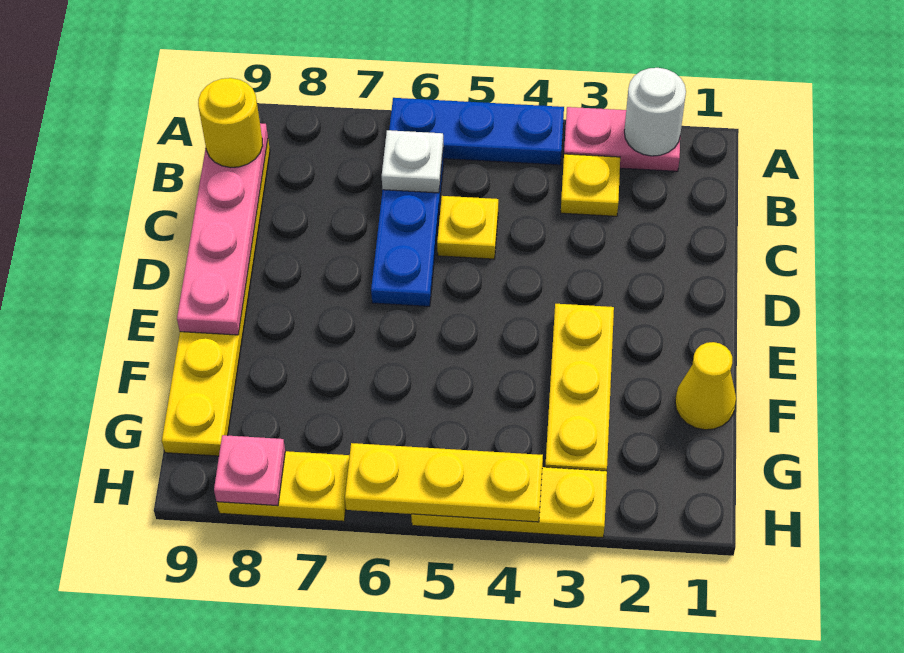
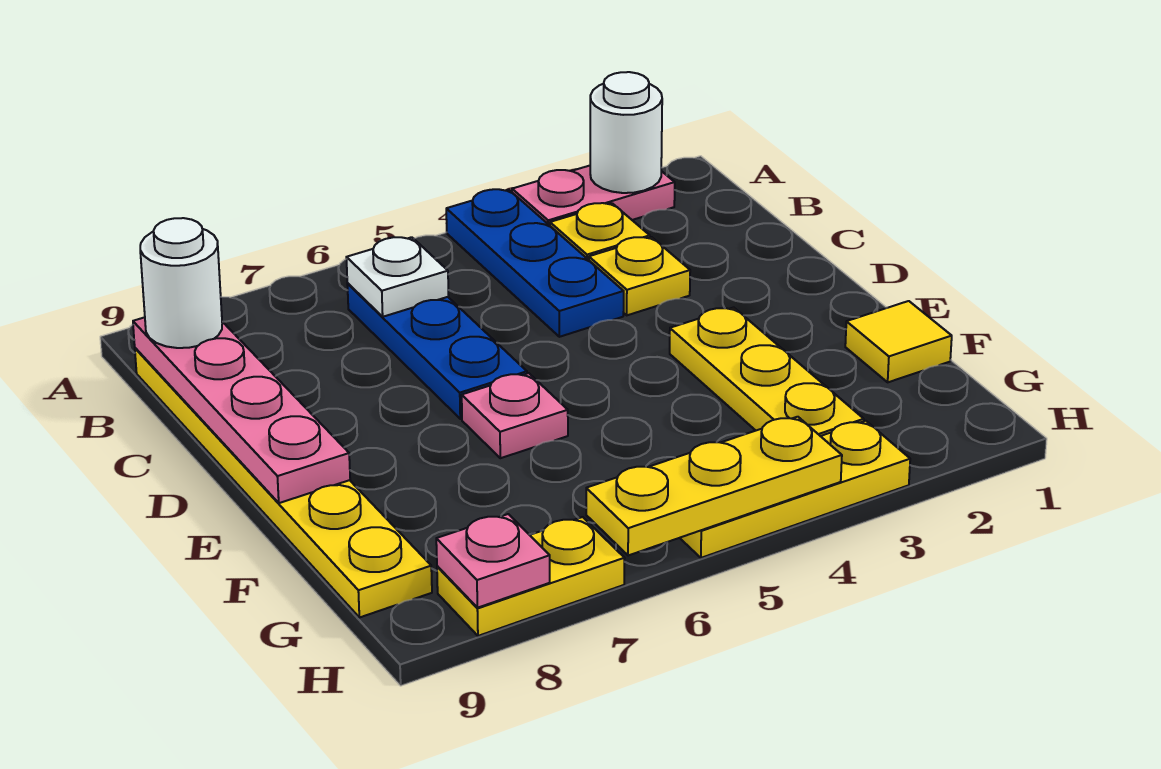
blue 1x3 plate [389,98,564,165] -> blue 1x3 plate turned to [446,189,624,337]
yellow 1x1 round brick [198,78,263,167] -> white 1x1 round brick [140,218,222,348]
yellow 1x1 plate [437,196,498,259] -> yellow 1x1 plate moved to [589,237,690,315]
none -> pink 1x1 plate [462,373,568,458]
yellow 1x1 cone [675,342,736,430] -> yellow 1x1 tile [845,301,952,382]

